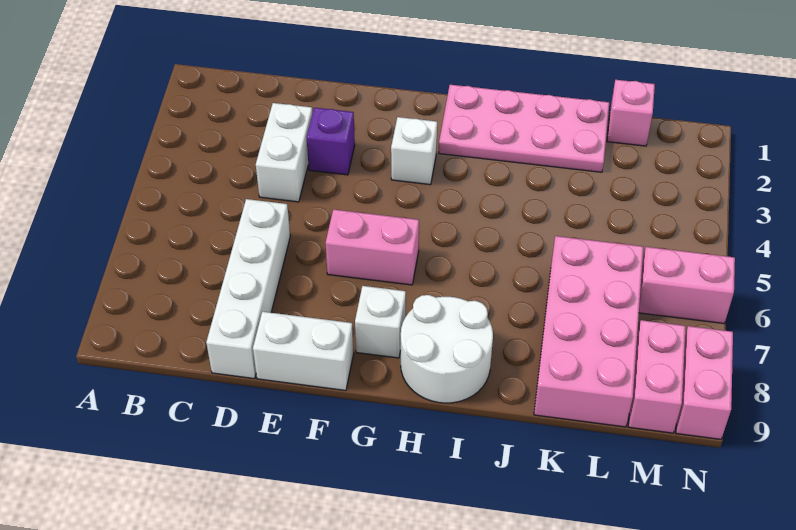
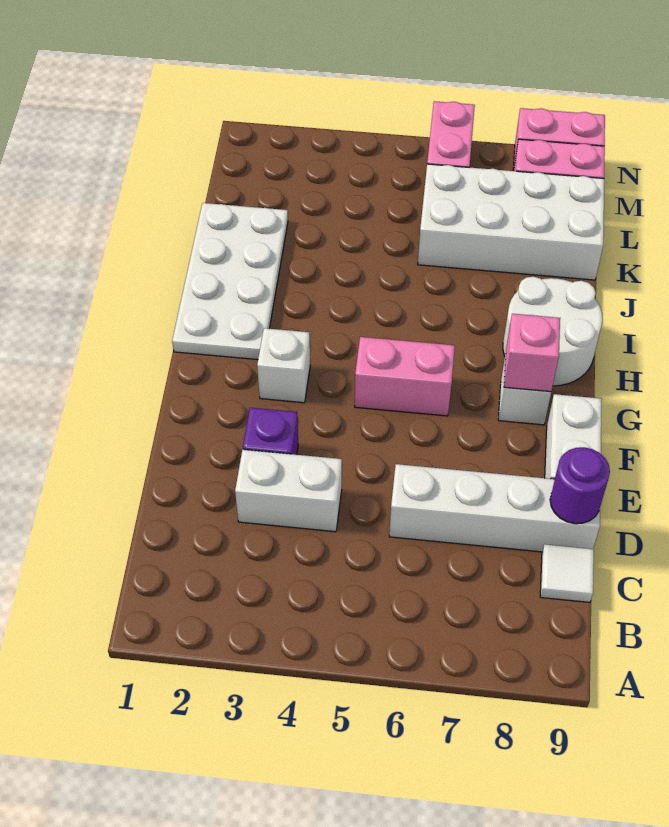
none -> white 1x1 tile [540,544,594,602]
none -> purple 1x1 round brick [550,447,610,524]
pink 1x2 brick [326,209,419,285] -> pink 1x2 brick turned to [355,337,455,416]
pink 2x4 plate [439,85,609,172] -> white 2x4 plate [172,203,288,360]
pink 2x4 brick [534,236,643,427] -> white 2x4 brick [418,164,604,280]
pink 1x1 brick [607,80,655,146] -> pink 1x1 brick moved to [504,314,560,392]

